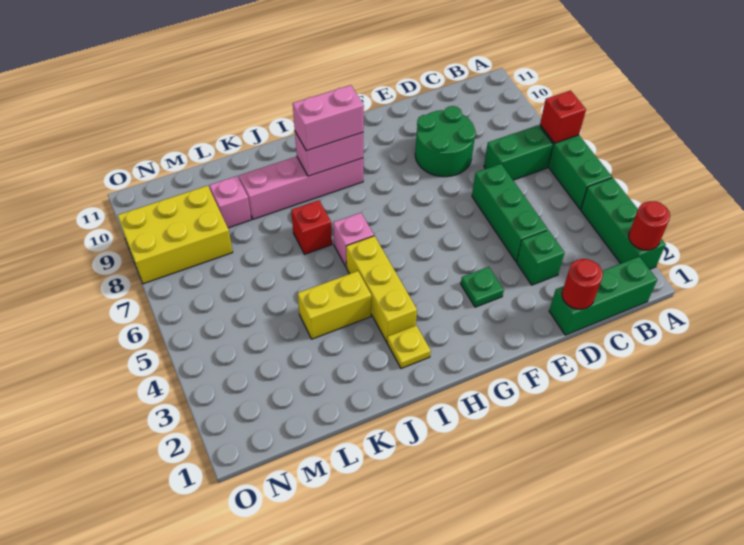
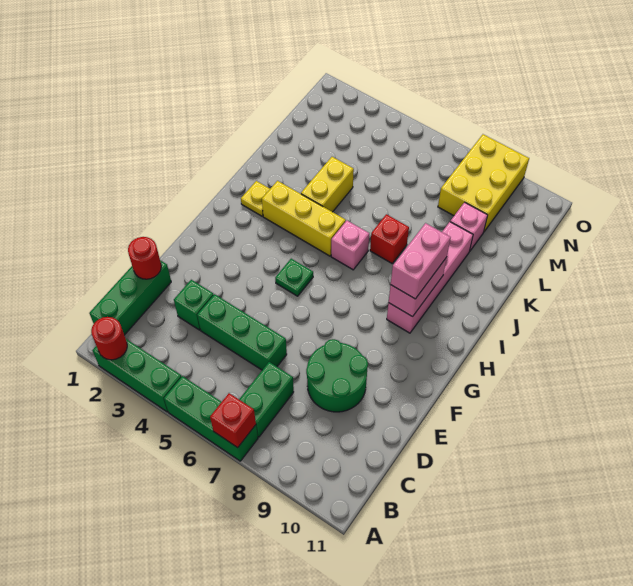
green 1x1 plate [461,267,504,307] -> green 1x1 plate moved to [275,259,313,296]

